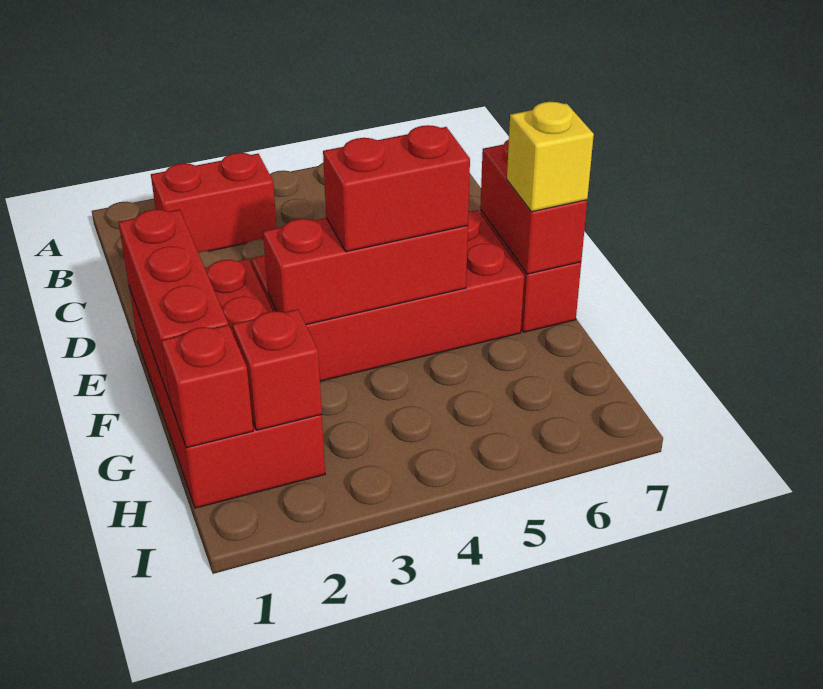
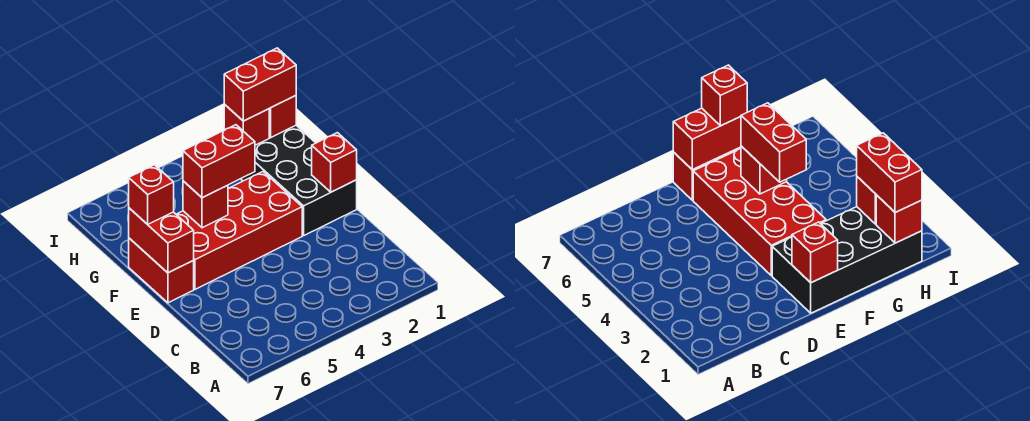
red 1x2 brick [151,153,277,252] -> red 1x2 brick moved to [224,48,296,121]
red 2x4 brick [129,259,325,508] -> black 2x4 brick [241,126,357,236]
red 1x3 brick [118,209,228,401] -> red 1x1 brick [312,133,357,192]
red 1x3 brick [263,218,468,325] -> red 1x1 brick [183,181,228,228]
yellow 1x1 brick [507,102,594,212] -> red 1x1 brick [129,165,174,224]

